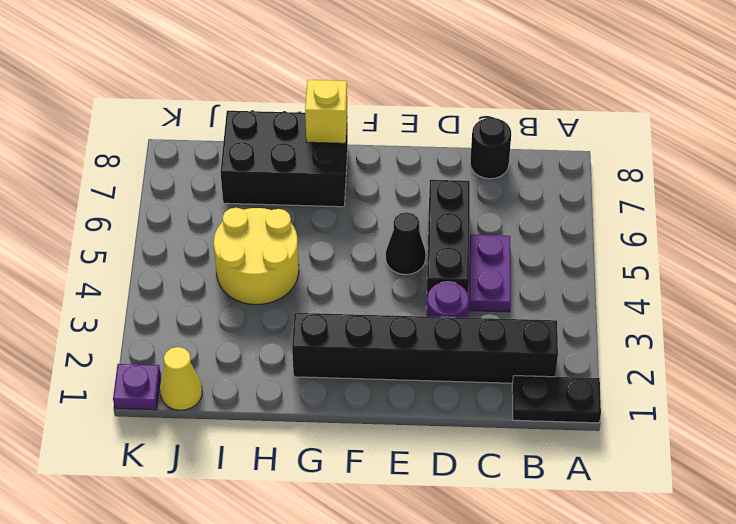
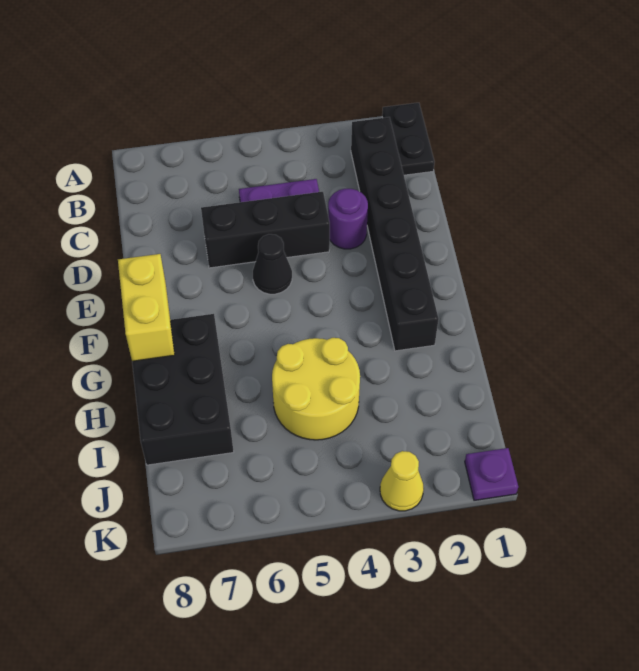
black 1x1 round brick [470,118,511,179] -> none
yellow 1x1 brick [305,80,347,143] -> yellow 1x2 brick [118,254,175,361]
yellow 1x1 cone [160,347,202,410] -> yellow 1x1 cone moved to [380,451,424,511]

